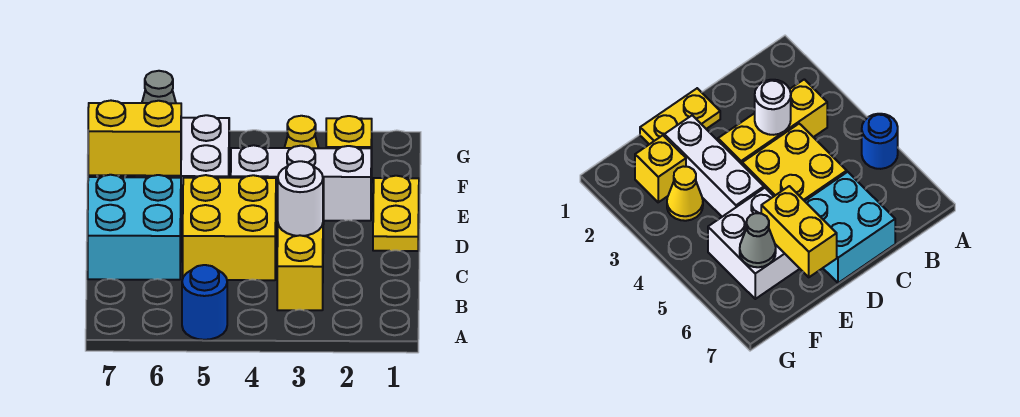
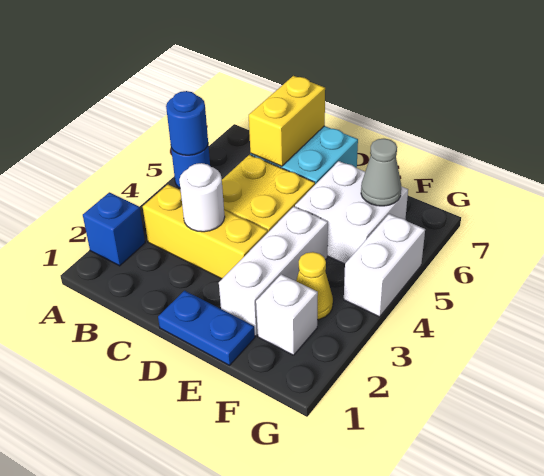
none -> blue 1x1 brick [83,192,145,266]
none -> blue 1x1 round brick [166,91,208,155]
yellow 1x2 plate [373,176,419,251] -> blue 1x2 plate [158,291,255,365]
yellow 1x2 brick [88,101,181,176] -> yellow 1x2 brick moved to [249,76,325,166]
yellow 1x1 brick [326,116,372,183] -> white 1x1 brick [256,274,318,355]
none -> white 1x2 brick [344,214,425,317]

